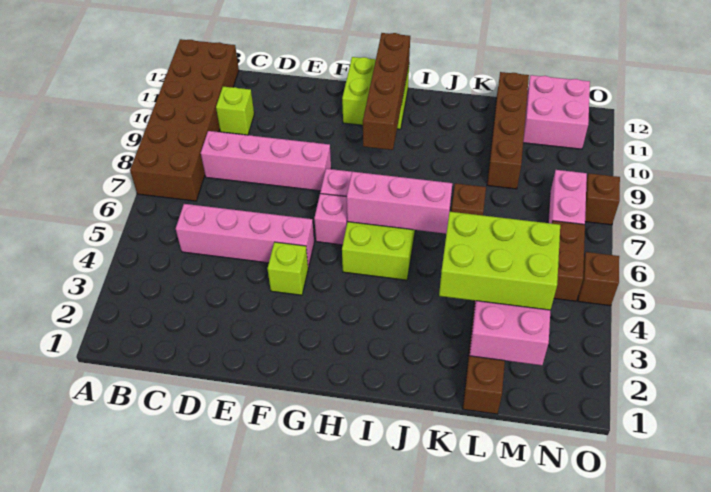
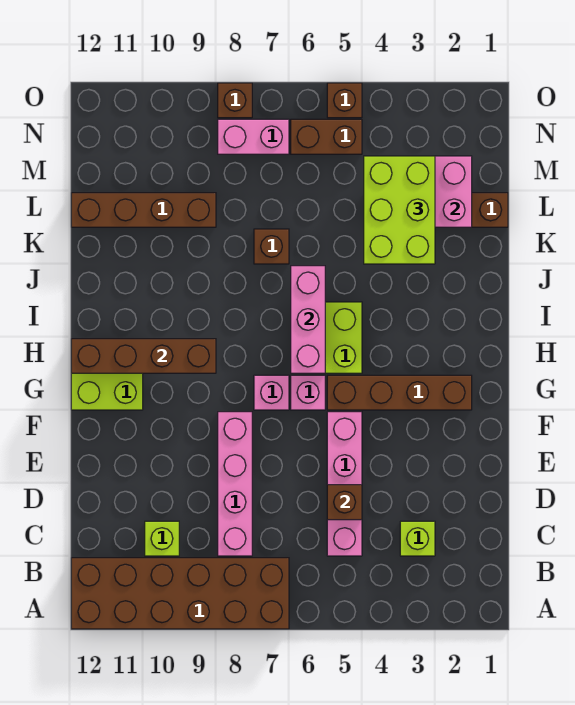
none -> brown 1x1 brick [327,485,362,520]
lime 1x1 brick [268,242,308,295] -> lime 1x1 brick moved to [400,521,435,556]
none -> brown 1x4 brick [327,375,472,410]
pink 2x2 brick [523,75,590,149] -> none

